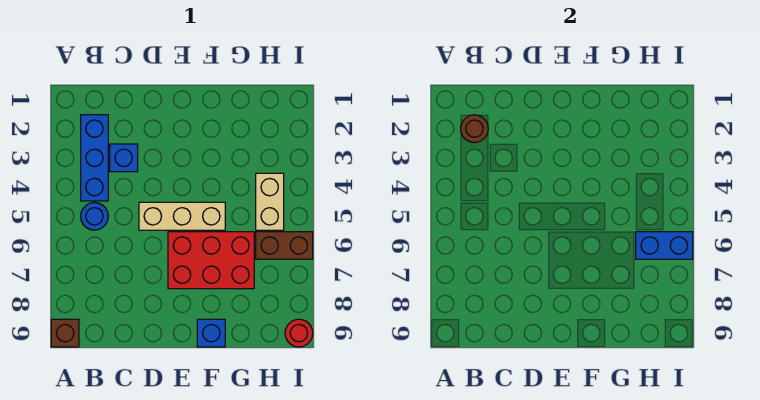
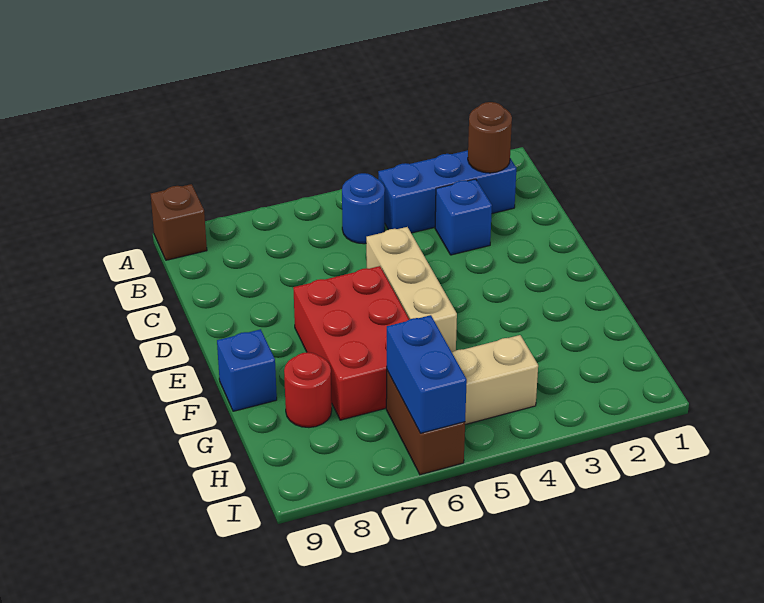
red 1x1 round brick [285,319,313,347] -> red 1x1 round brick moved to [284,352,332,427]

